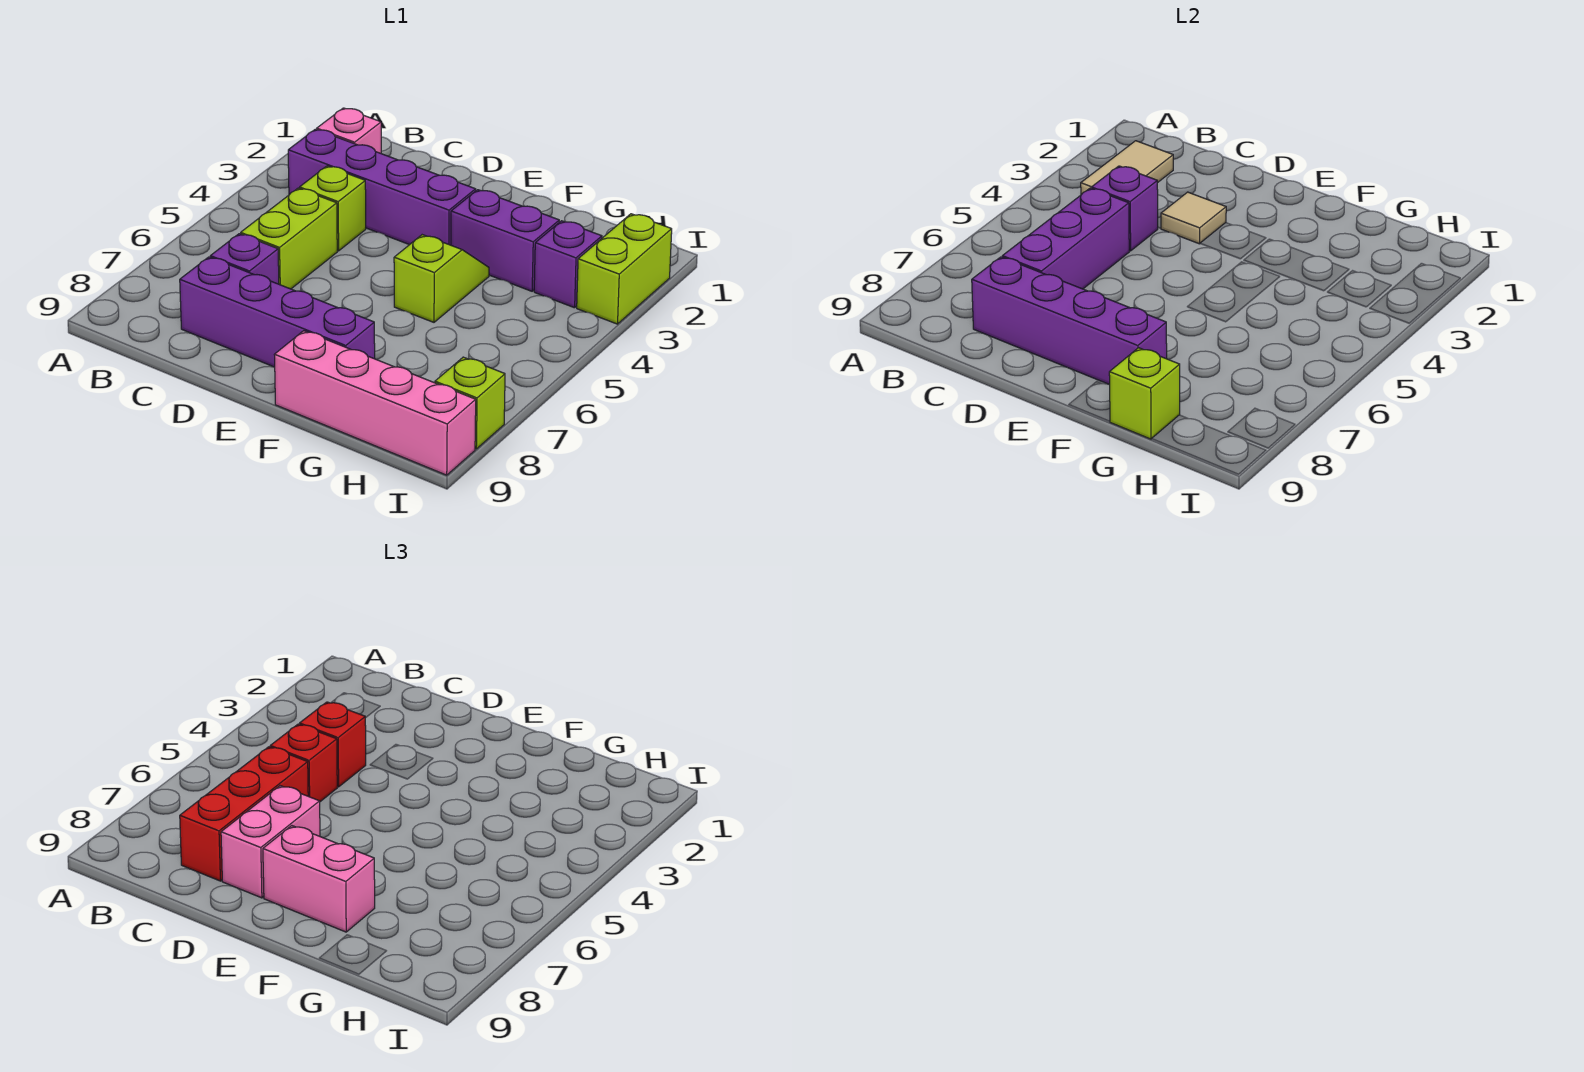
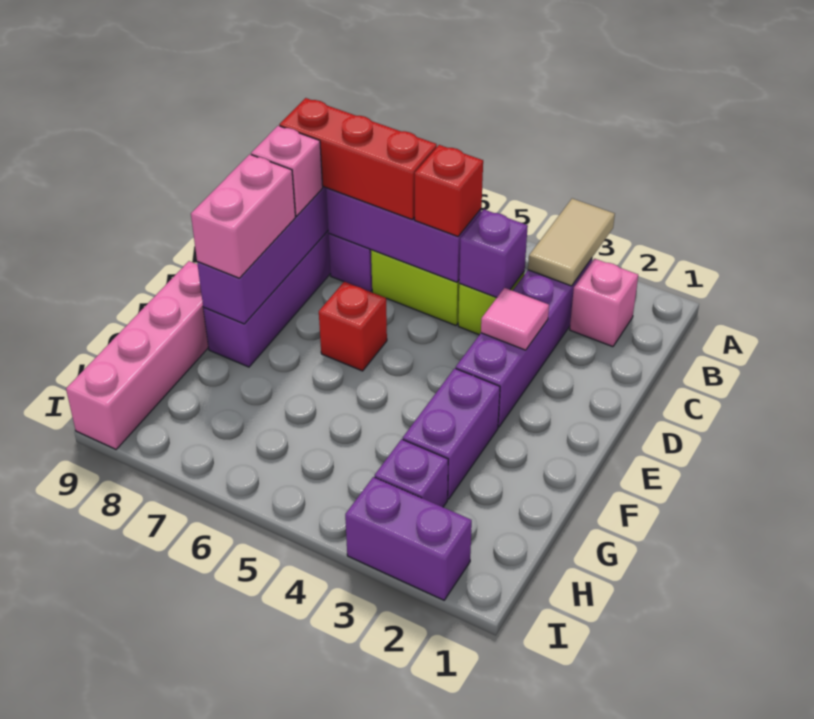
tan 1x2 tile [1081,141,1173,195] -> tan 1x2 tile turned to [528,198,615,286]
red 1x1 brick [300,702,366,787] -> red 1x1 brick moved to [319,282,387,371]
tan 1x1 tile [1161,192,1226,244] -> pink 1x1 tile [481,288,549,350]
pink 1x2 brick [221,786,320,898] -> pink 1x1 brick [251,126,323,216]
lime 1x2 slope [394,235,489,322] -> none
lime 1x1 brick [1109,348,1180,439] -> none
lime 1x2 brick [577,214,672,324] -> purple 1x2 brick [345,477,472,600]
lime 1x1 brick [435,357,505,449] -> none

